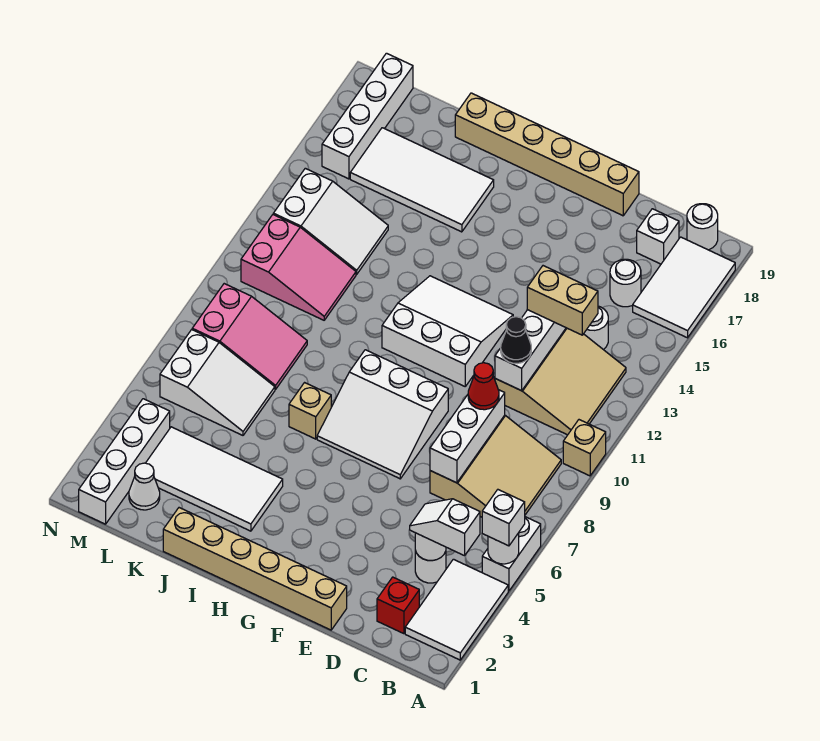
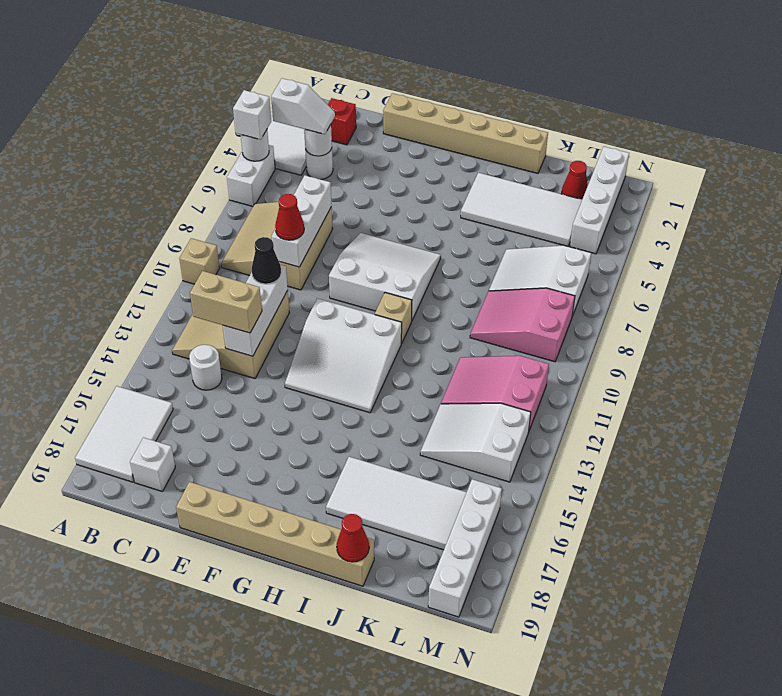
white 1x1 round brick [687,204,718,250] -> none
white 1x1 round brick [610,259,641,307] -> none
tan 1x1 brick [289,383,331,439] -> tan 1x1 brick moved to [375,293,412,343]
none -> red 1x1 cone [337,514,369,562]
white 1x1 cone [129,463,160,510] -> red 1x1 cone [562,161,588,199]

